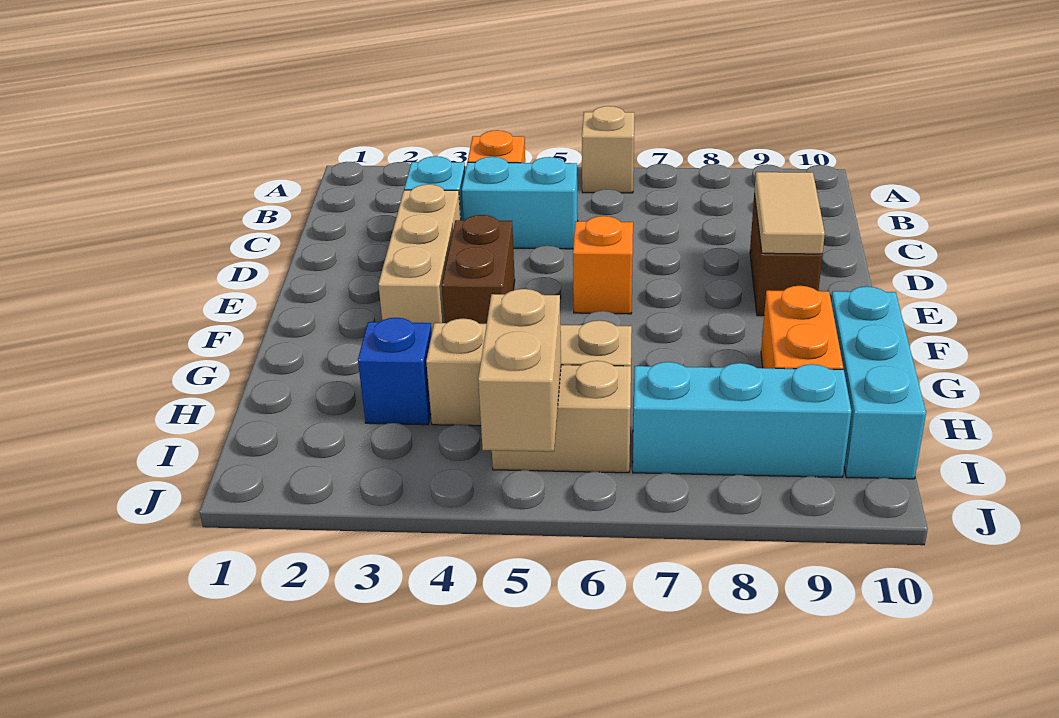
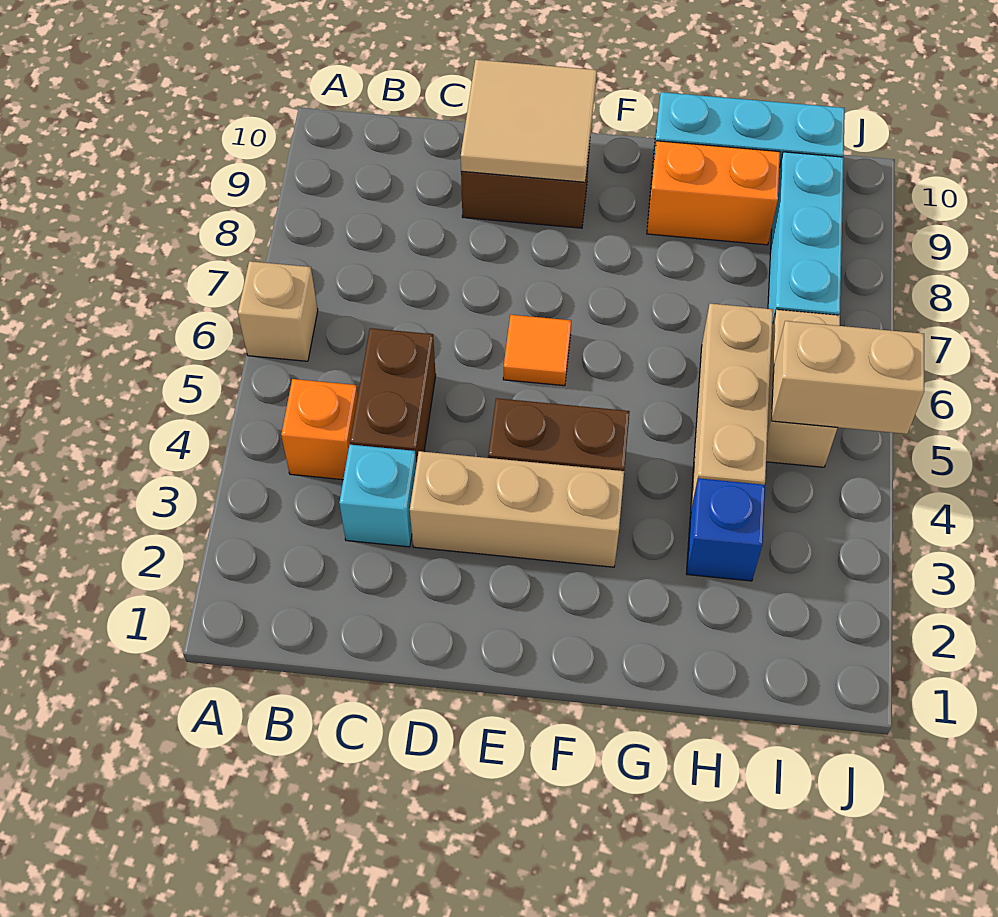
cyan 1x2 brick [462,157,578,249] -> brown 1x2 brick [350,328,436,465]
tan 1x2 tile [754,172,825,254] -> tan 2x2 tile [461,60,597,182]
orange 1x1 brick [573,216,633,314] -> orange 1x1 tile [503,315,571,386]

